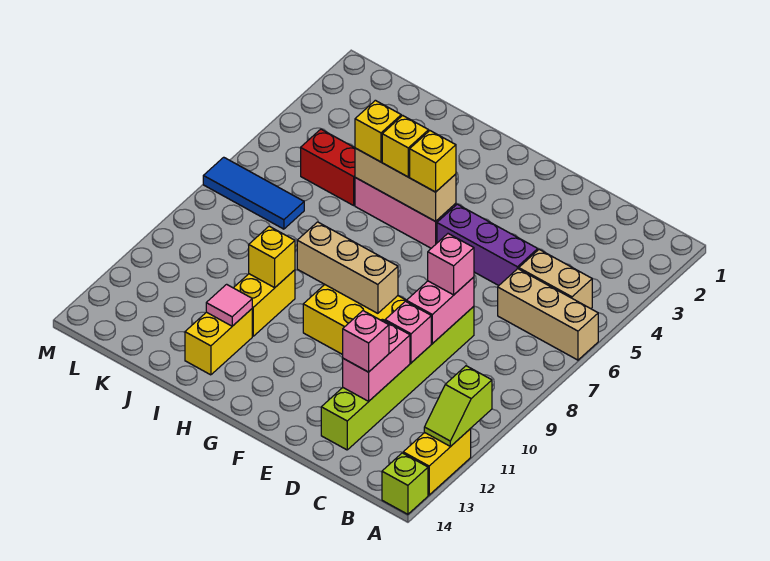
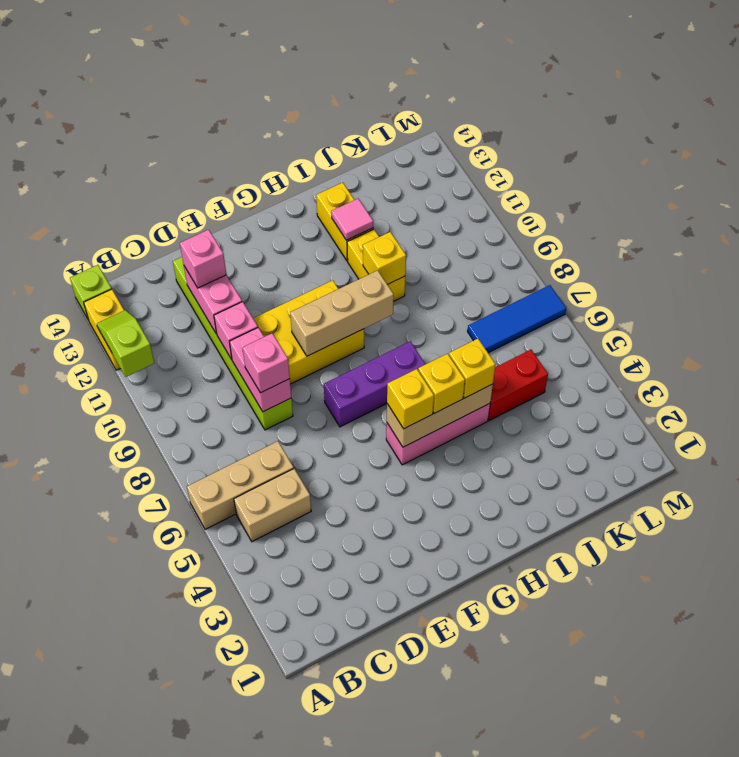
purple 1x3 brick [437,204,538,286] -> purple 1x3 brick moved to [324,341,425,427]

